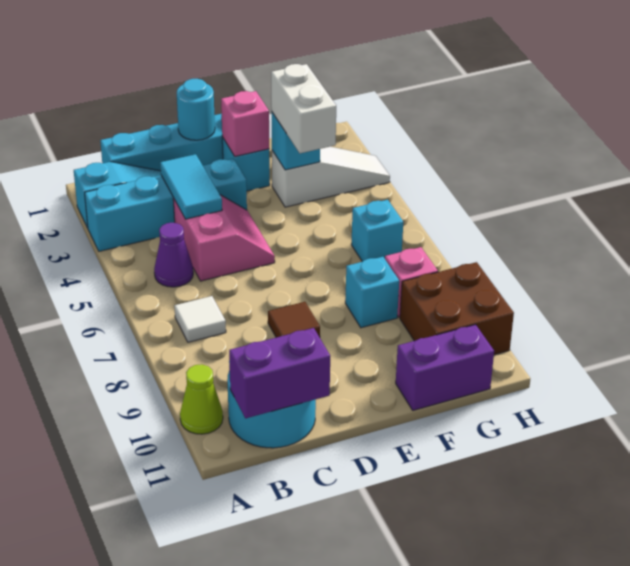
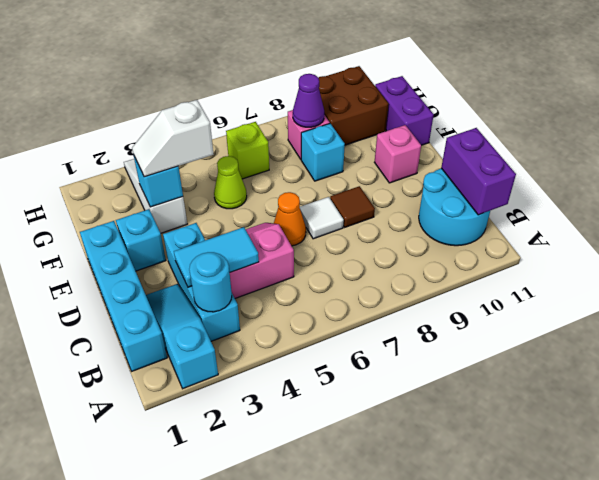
cyan 1x4 brick [85,159,247,251] -> cyan 1x3 brick [163,223,240,341]
lime 1x1 cone [180,364,223,434] -> lime 1x1 cone moved to [214,156,247,209]
purple 1x1 cone [154,223,193,287] -> purple 1x1 cone moved to [293,74,324,127]
white 1x1 tile [174,296,226,342] -> white 1x1 tile moved to [300,197,344,239]
cyan 1x1 round brick [177,79,215,140] -> cyan 1x1 round brick moved to [189,252,232,312]
none -> orange 1x1 cone [274,192,306,246]
pink 1x1 brick [221,91,269,157] -> pink 1x1 brick moved to [374,125,421,183]
white 1x2 brick [271,64,336,153] -> white 1x2 slope [132,100,214,177]
cyan 1x1 brick [351,200,403,262] -> lime 1x1 brick [226,122,269,179]

